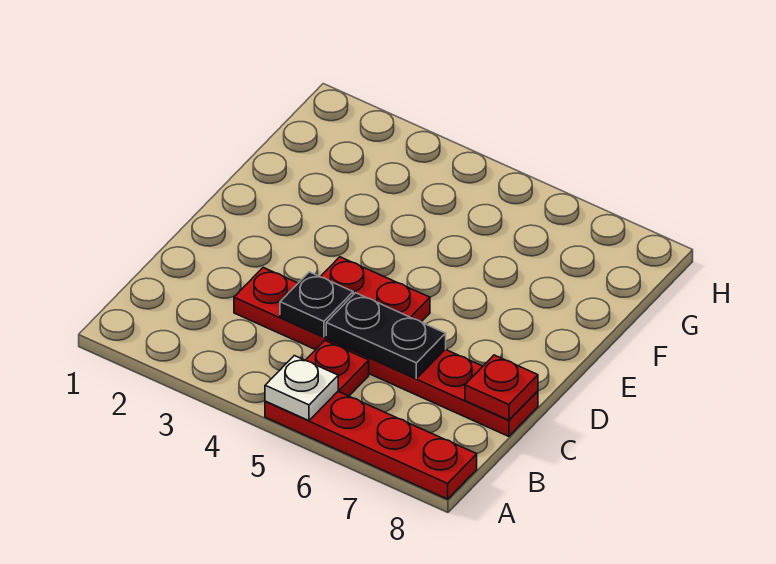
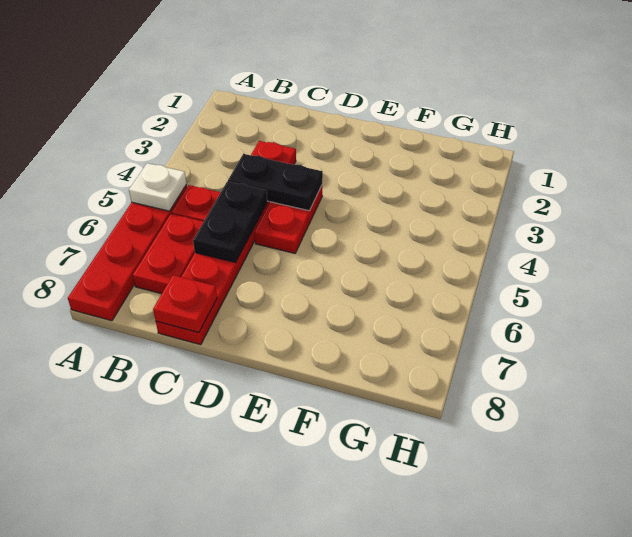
none -> red 1x2 plate [133,214,204,294]
black 1x1 plate [280,272,353,337] -> black 1x2 plate [228,154,323,211]

